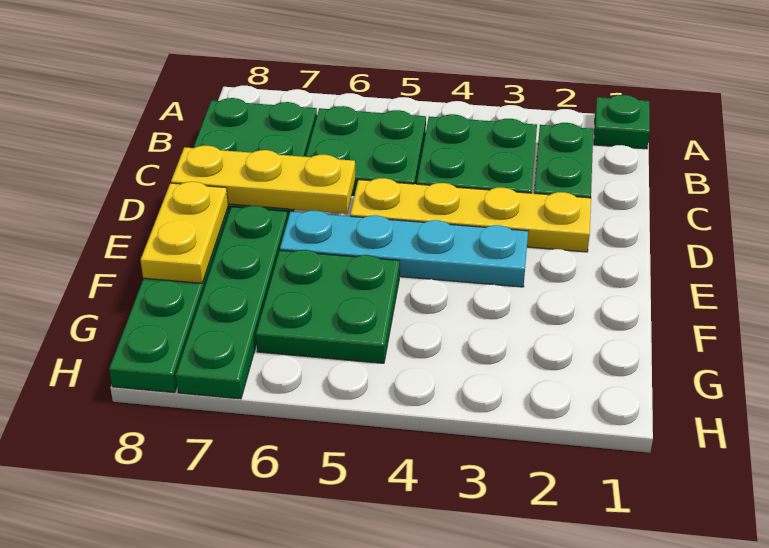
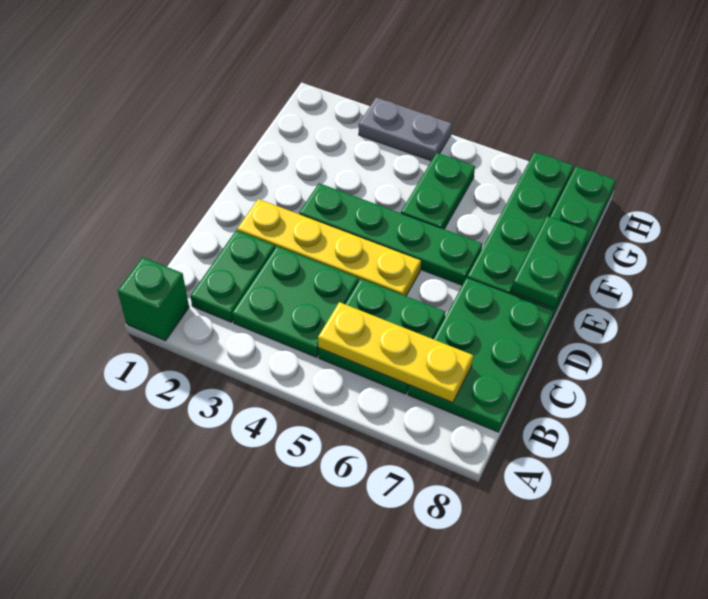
green 1x1 plate [594,95,650,149] -> green 1x1 brick [118,257,189,341]
yellow 1x3 plate [171,146,355,214] -> yellow 1x3 plate moved to [318,302,473,403]
cyan 1x4 plate [280,211,528,287] -> green 1x4 plate [299,183,482,285]
yellow 1x2 plate [141,182,228,283] -> green 1x2 plate [512,216,589,309]
green 2x2 plate [256,250,400,363] -> green 1x2 plate [401,153,475,229]
none -> grey 1x2 plate [359,98,452,161]

